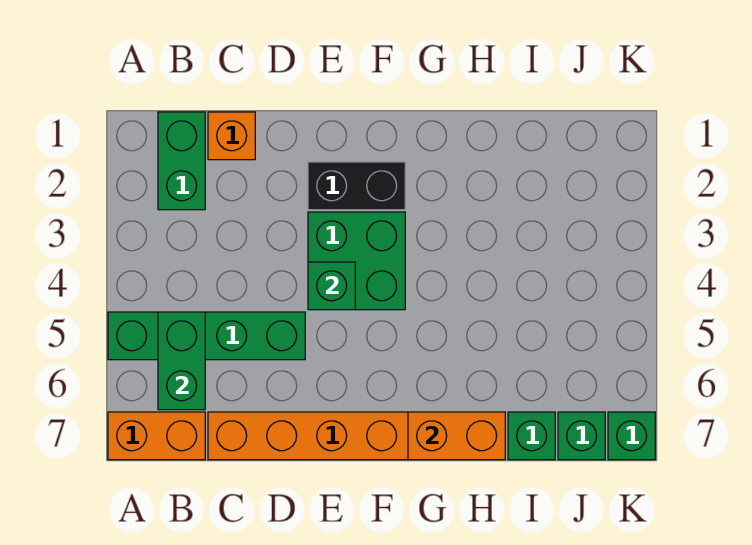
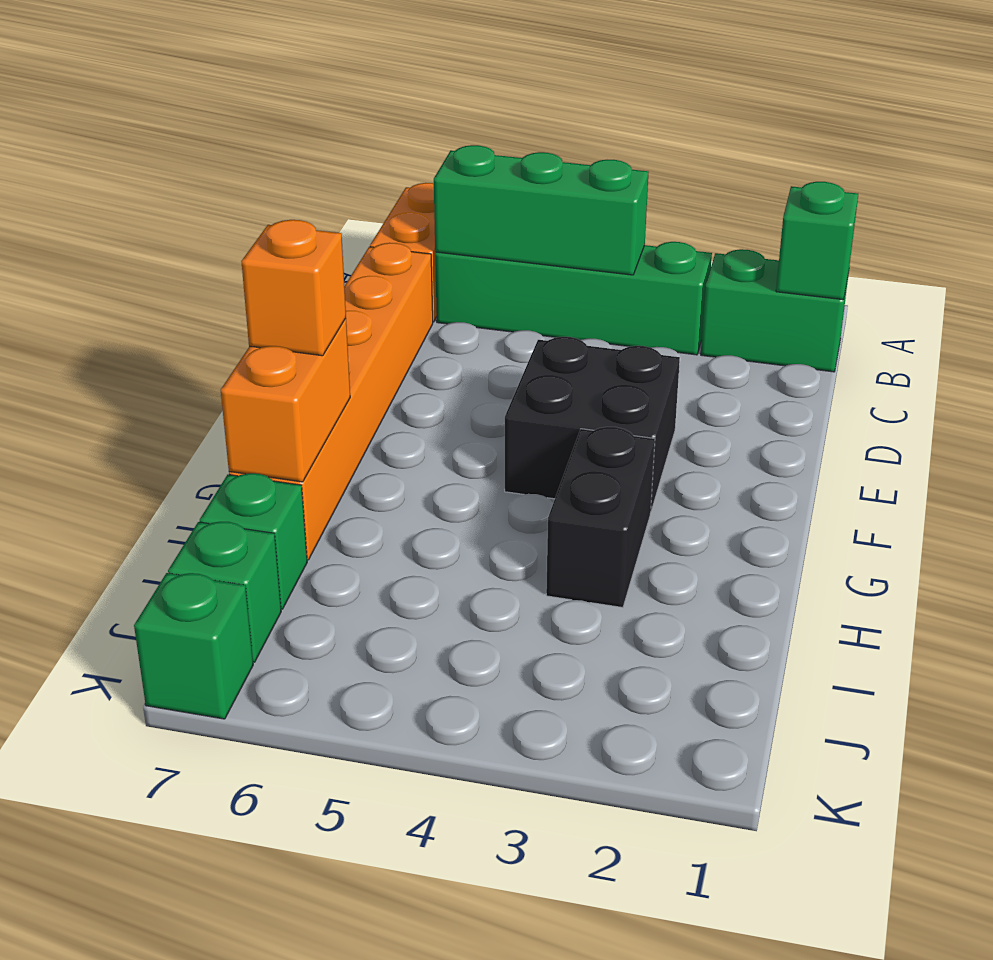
green 1x4 brick [108,312,305,360] -> green 1x4 brick turned to [435,242,712,355]
green 1x2 brick [158,312,205,410] -> green 1x3 brick [434,145,649,275]
orange 1x1 brick [208,112,255,160] -> orange 1x1 brick moved to [241,220,346,356]
black 1x2 brick [308,162,405,210] -> black 1x2 brick moved to [546,427,655,608]
green 2x2 brick [308,212,405,310] -> black 2x2 brick [505,337,680,511]
green 1x1 brick [308,262,355,310] -> green 1x1 brick moved to [776,182,858,300]

